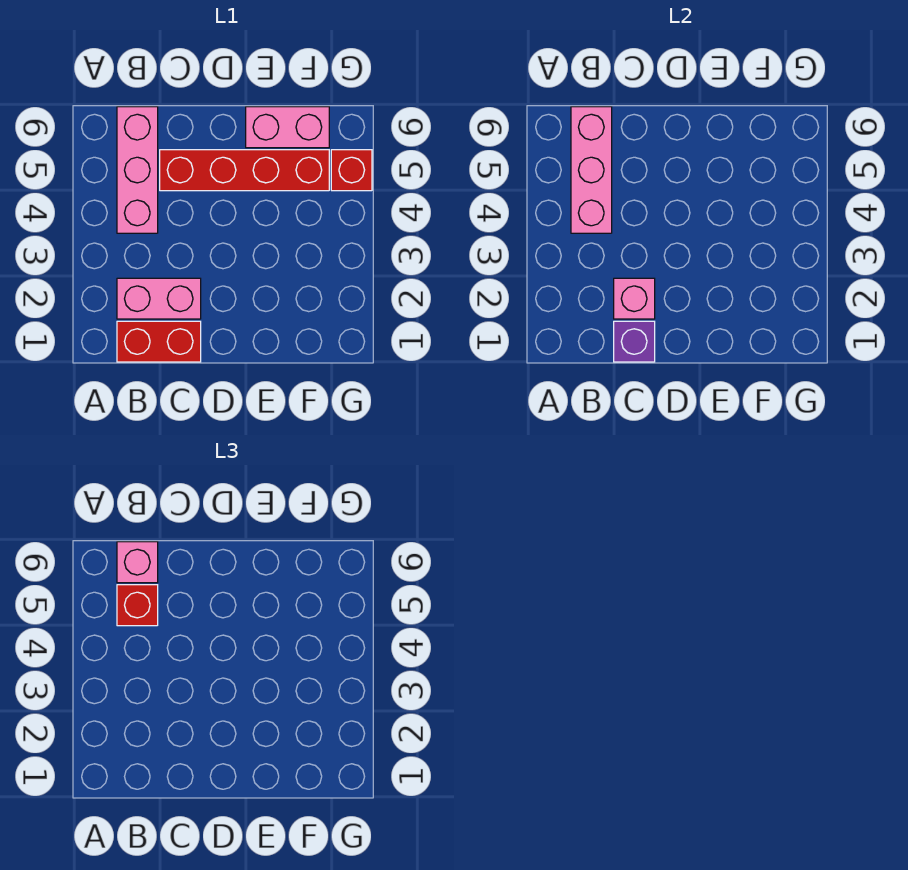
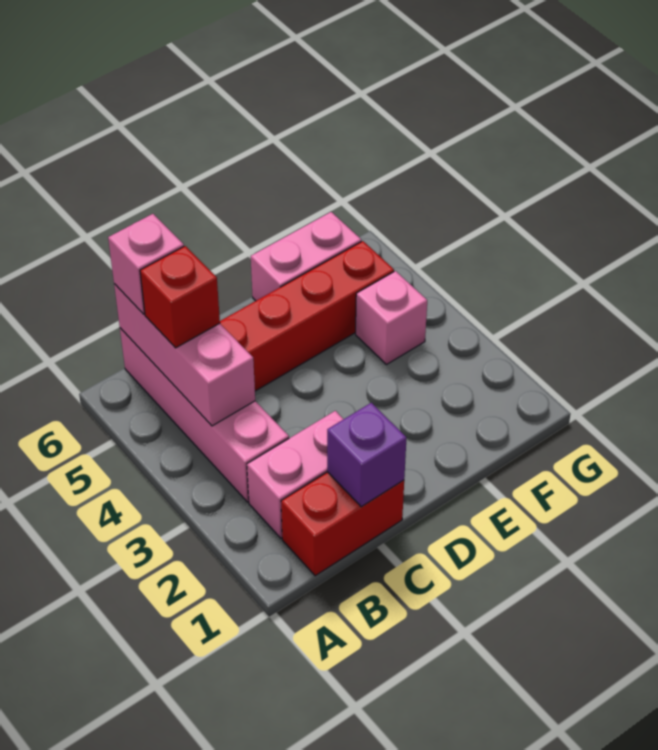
pink 1x3 brick [117,107,158,233] -> pink 1x4 brick [120,328,289,502]
pink 1x1 brick [614,278,655,319] -> pink 1x1 brick moved to [356,271,427,365]
red 1x1 brick [331,150,372,191] -> none

